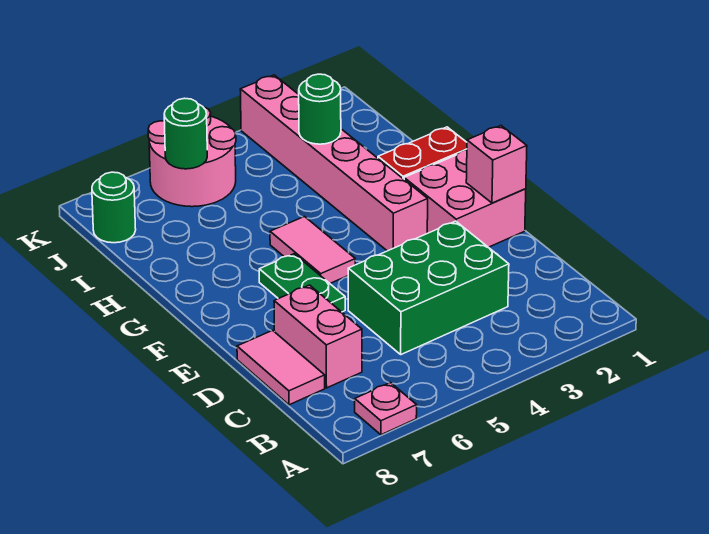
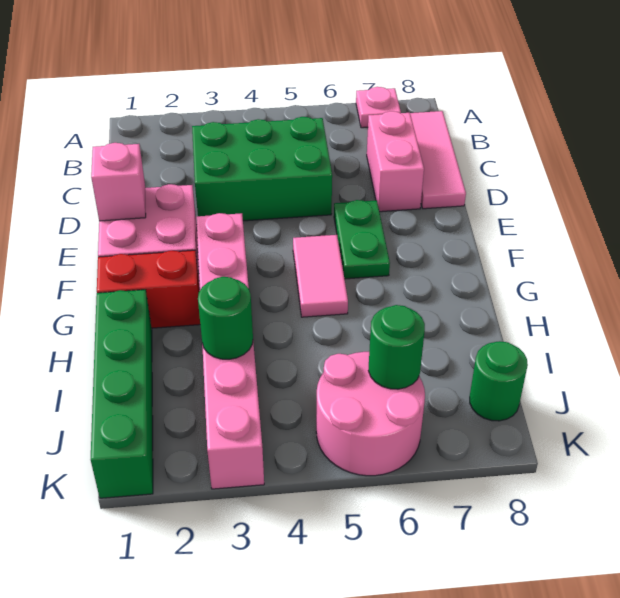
pink 1x2 tile [237,330,325,405] -> pink 1x3 tile [410,111,466,209]
none -> green 1x4 brick [91,290,153,498]

